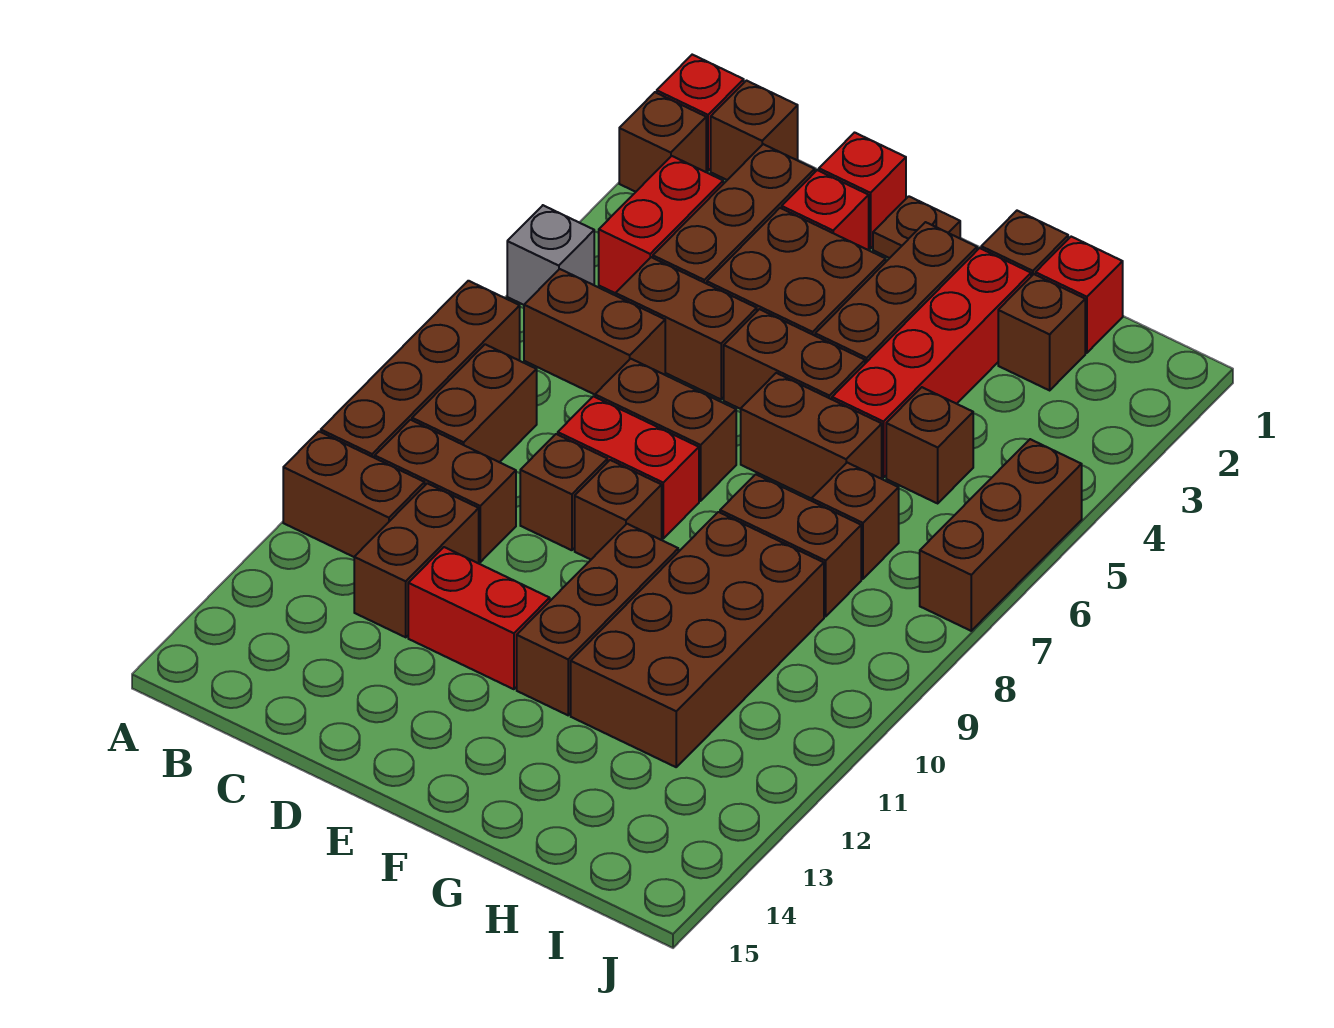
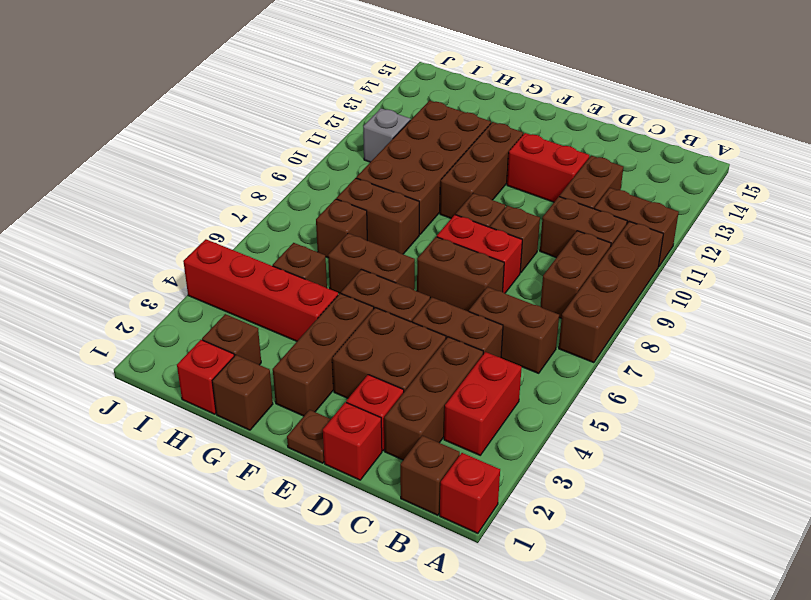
brown 1x1 brick [619,92,706,192] -> none
grey 1x1 brick [507,205,594,305] -> grey 1x1 brick moved to [363,108,410,162]
red 1x4 brick [832,248,1031,478] -> red 1x4 brick turned to [183,239,338,341]
brown 1x3 brick [920,439,1082,631] -> none

